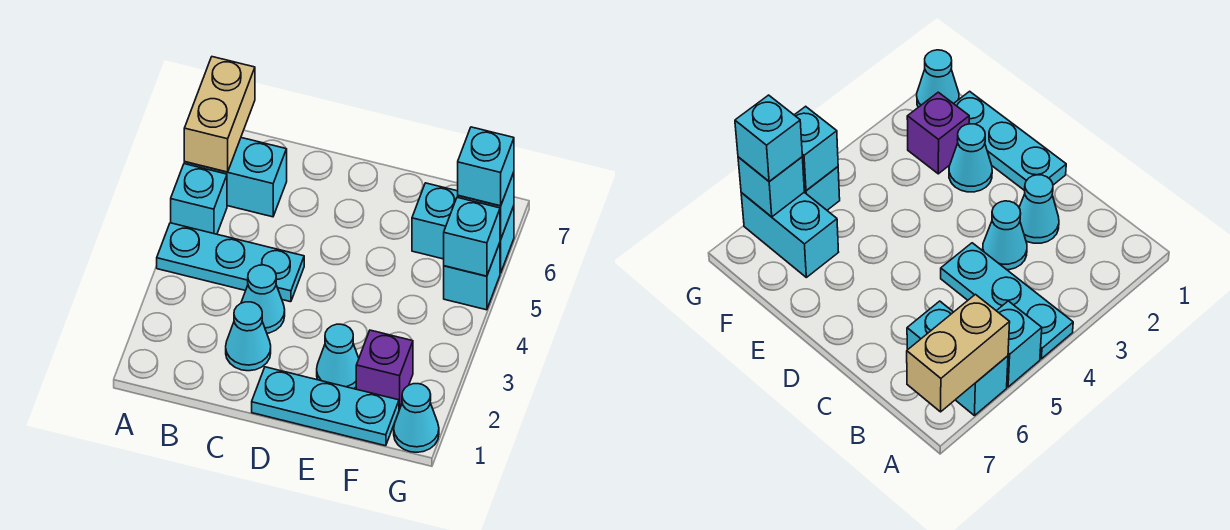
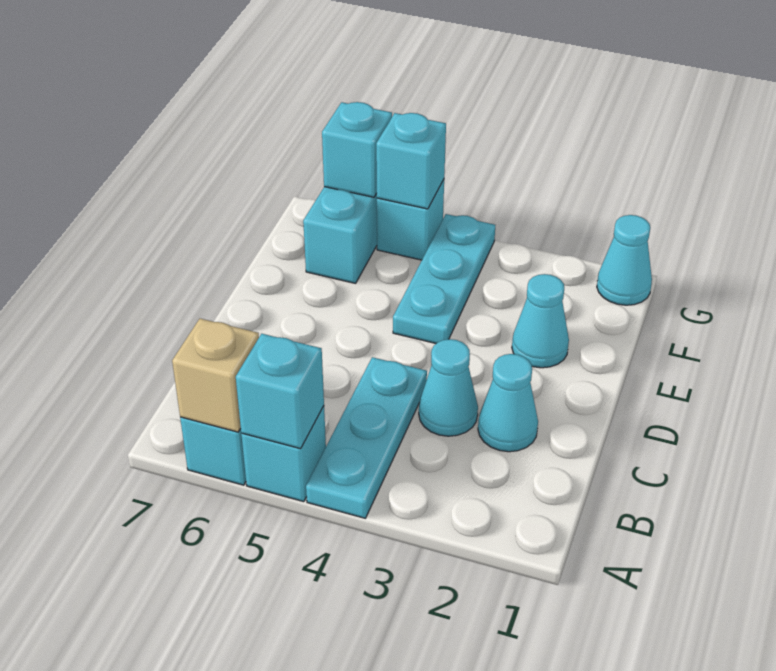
tan 1x2 brick [184,57,255,172] -> tan 1x1 brick [172,319,259,432]
cyan 1x3 plate [252,367,399,446] -> cyan 1x3 plate moved to [393,214,495,343]
purple 1x1 brick [356,330,413,409] -> none
cyan 1x1 brick [458,127,514,206] -> cyan 1x1 brick moved to [236,334,324,449]

